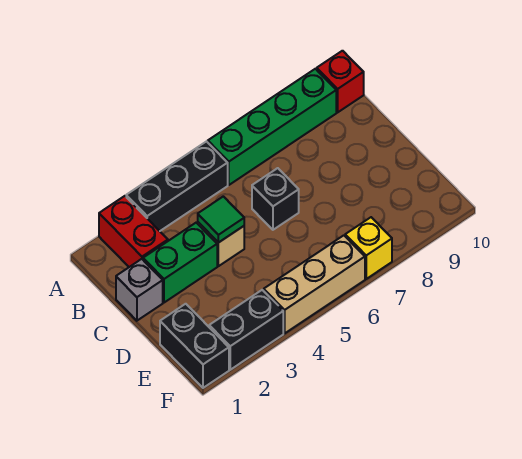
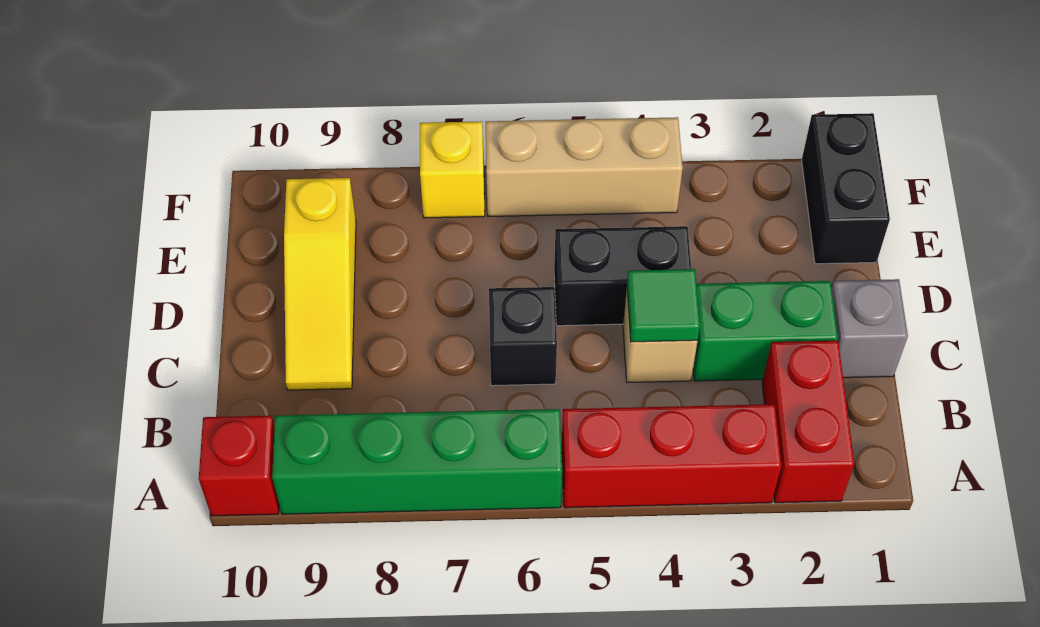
black 1x3 brick [126,142,228,231] -> red 1x3 brick [561,404,781,508]
none -> yellow 1x3 slope [284,178,356,390]
black 1x2 brick [209,290,283,370] -> black 1x2 brick moved to [554,226,691,326]

